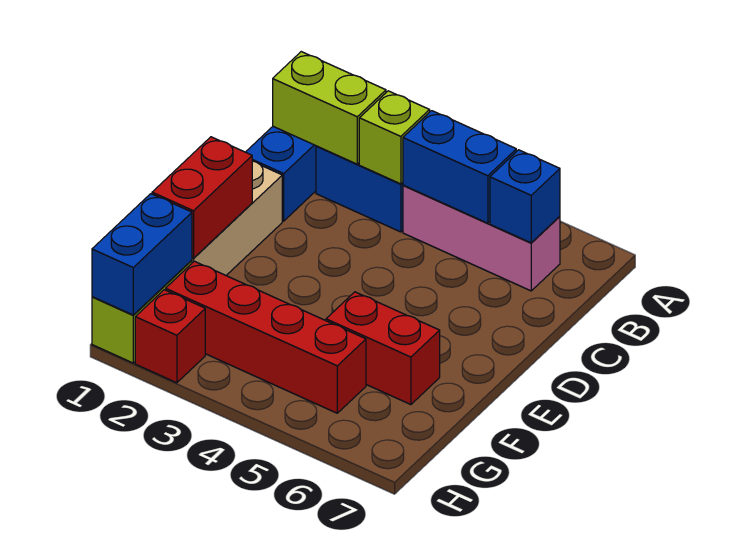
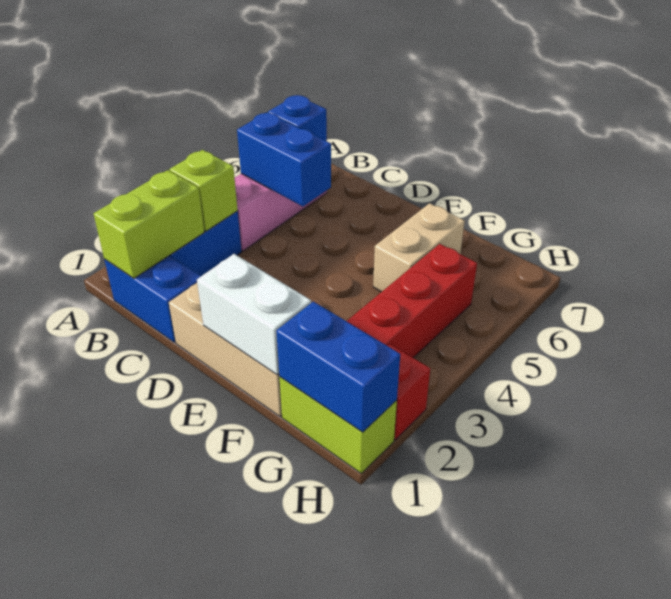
blue 1x2 brick [403,111,516,223] -> blue 1x2 brick turned to [237,112,331,206]
red 1x2 brick [152,137,252,258] -> white 1x2 brick [197,254,311,375]
red 1x2 brick [326,292,440,405] -> tan 1x2 brick [373,203,465,292]

